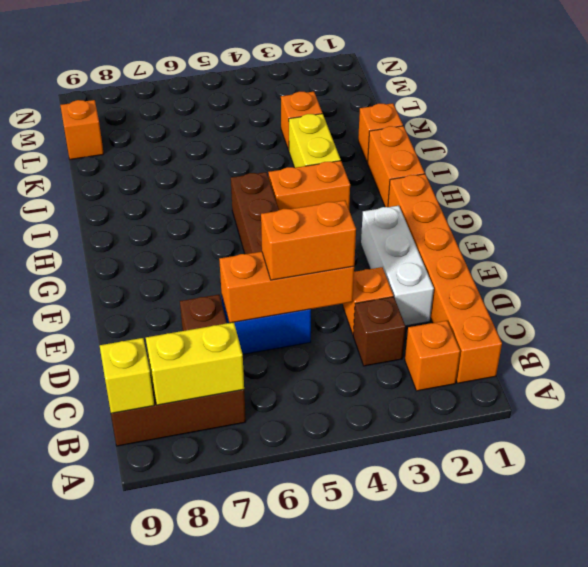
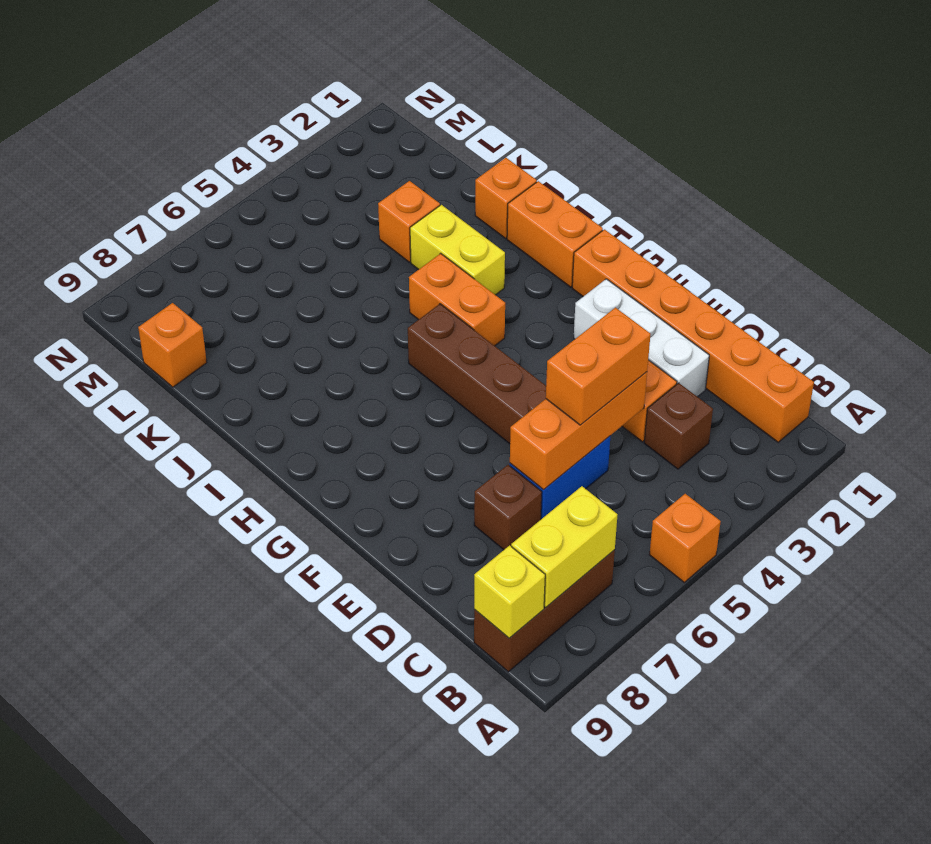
orange 1x1 brick [405,321,460,391] -> orange 1x1 brick moved to [649,494,721,582]
orange 1x2 brick [268,161,350,210] -> orange 1x2 brick turned to [409,253,505,346]

